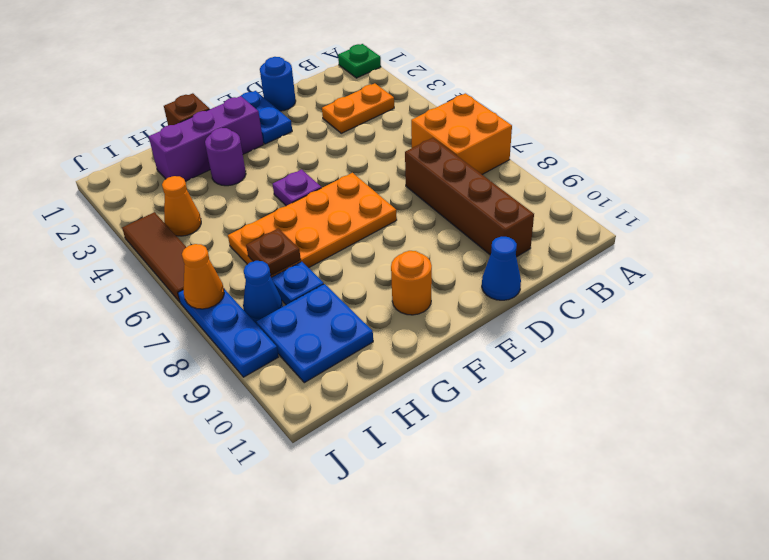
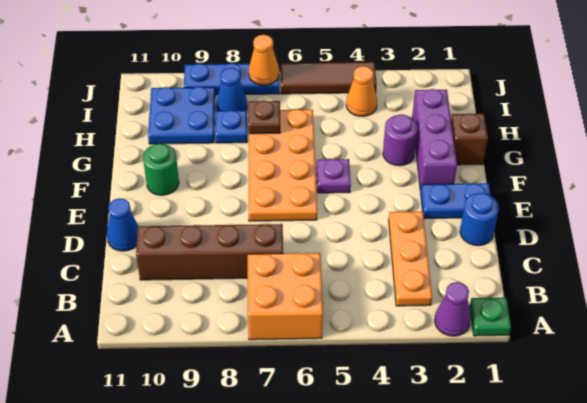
none -> purple 1x1 cone [435,282,471,336]
orange 1x2 plate [322,83,394,133] -> orange 1x3 plate [389,211,432,306]
orange 1x1 round brick [391,251,432,315] -> green 1x1 round brick [143,143,179,195]

